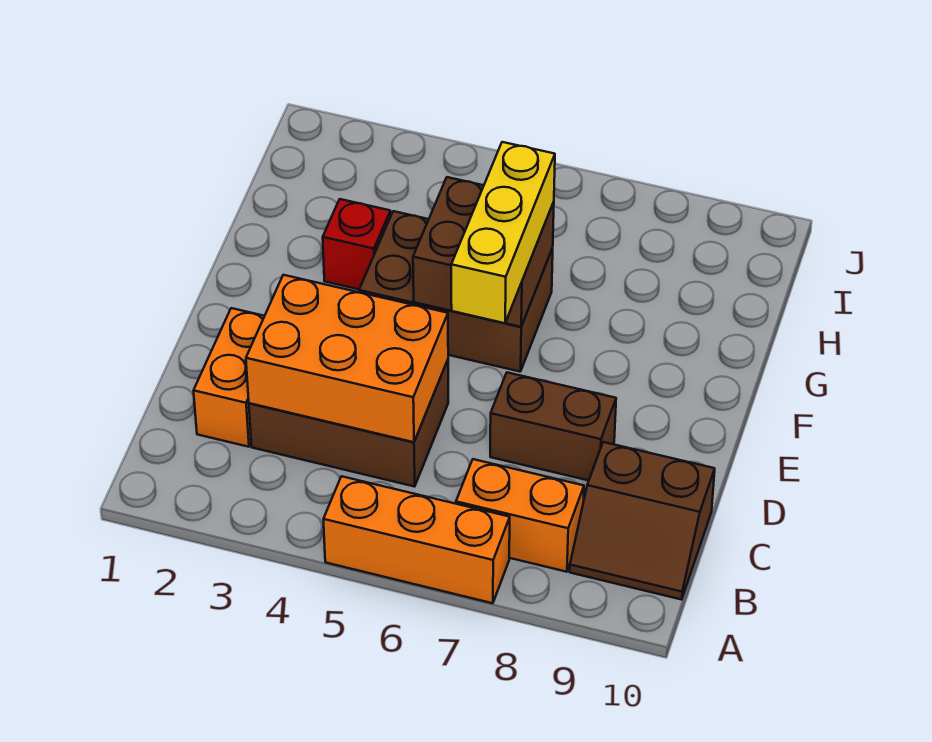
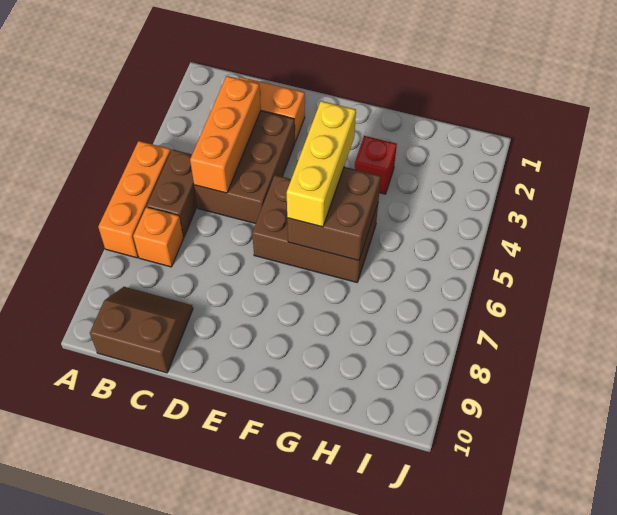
orange 1x2 brick [456,459,584,572] -> orange 1x1 brick [133,207,184,267]
brown 2x2 slope [570,442,715,600] -> brown 2x2 slope turned to [90,287,193,373]
orange 2x3 brick [246,275,448,442] -> orange 1x3 brick [190,76,261,193]
brown 1x2 brick [490,373,616,481] -> brown 1x2 brick moved to [147,149,197,237]
yellow 1x3 brick [451,142,555,323] -> yellow 1x3 brick turned to [287,101,356,227]
brown 2x3 brick [359,211,553,372] -> brown 2x3 brick turned to [252,175,378,282]

